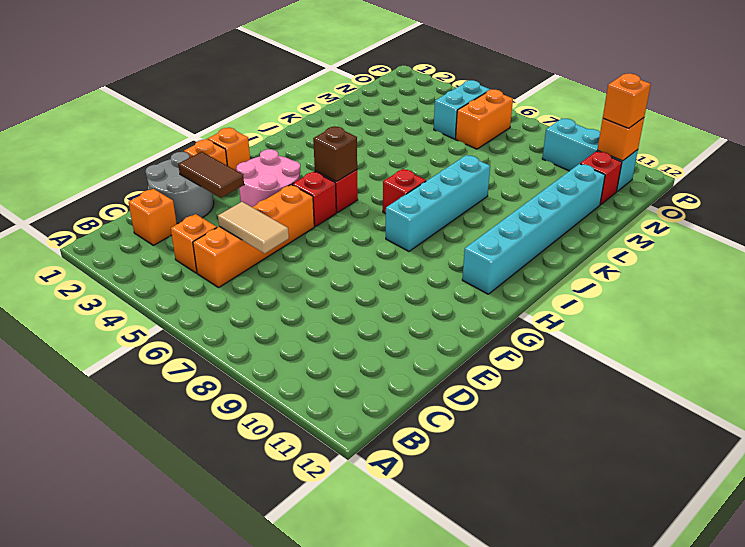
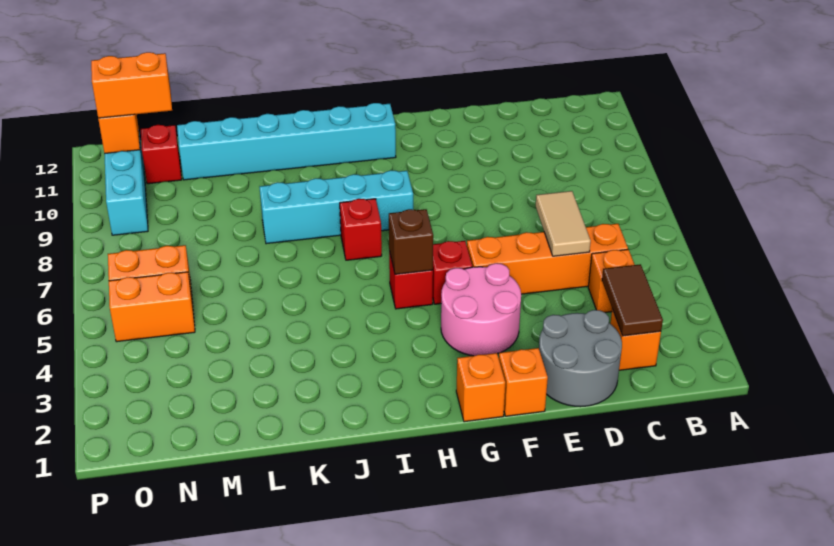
brown 1x2 tile [178,152,244,198] -> brown 1x2 tile moved to [602,264,663,336]
cyan 1x2 brick [434,80,490,139] -> orange 1x2 brick [109,272,195,342]
orange 1x1 brick [603,73,651,128] -> orange 1x2 brick [91,52,172,118]

